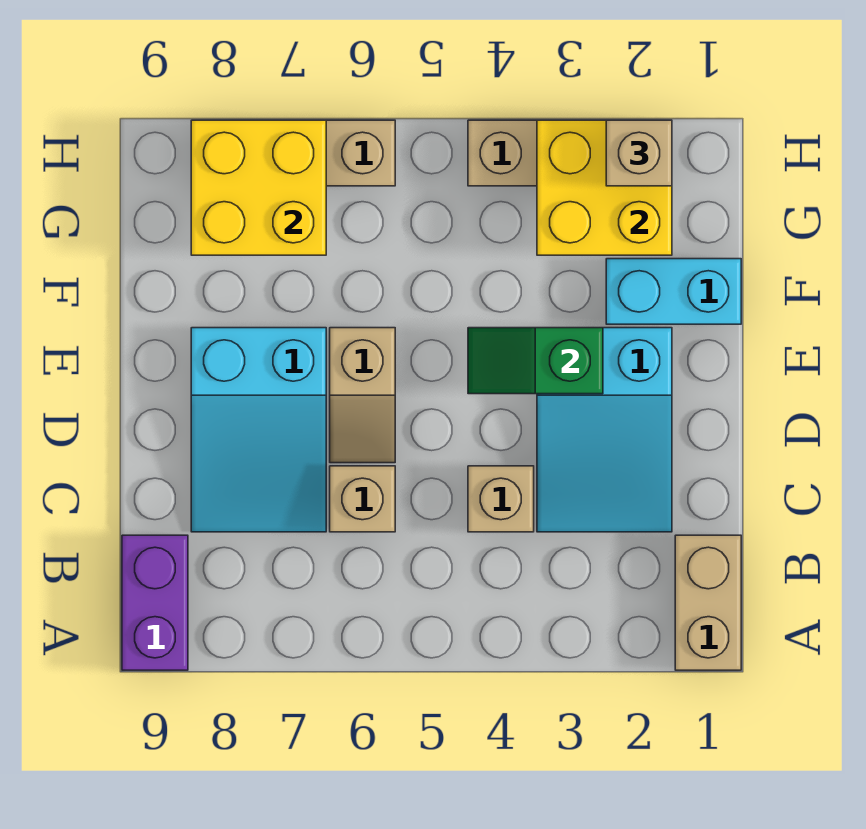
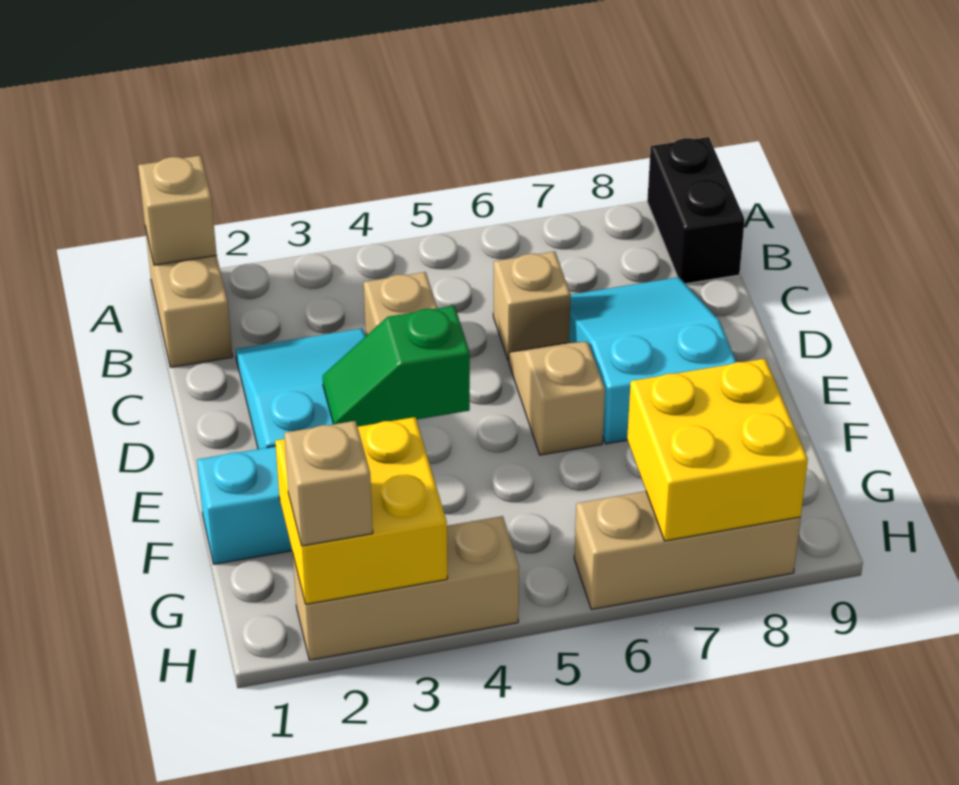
none -> tan 1x1 brick [138,156,217,265]
purple 1x2 brick [122,535,188,670] -> black 1x2 brick [647,137,745,284]
green 1x2 slope [468,328,603,394] -> green 1x2 slope turned to [323,306,470,427]

